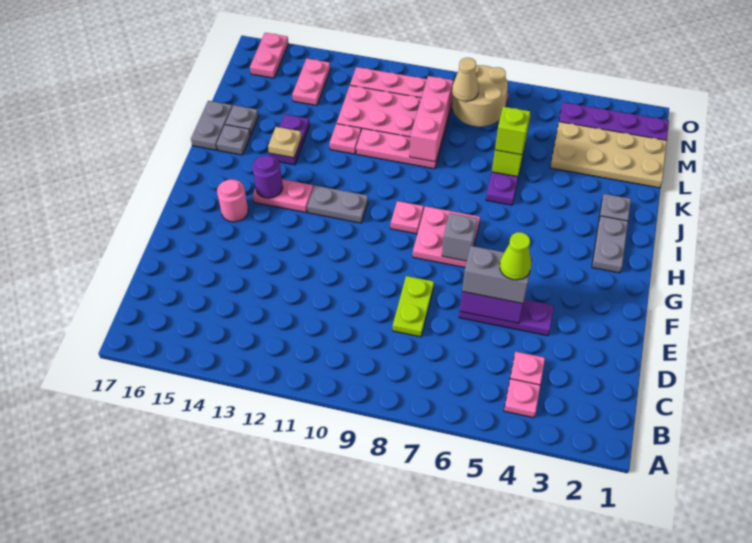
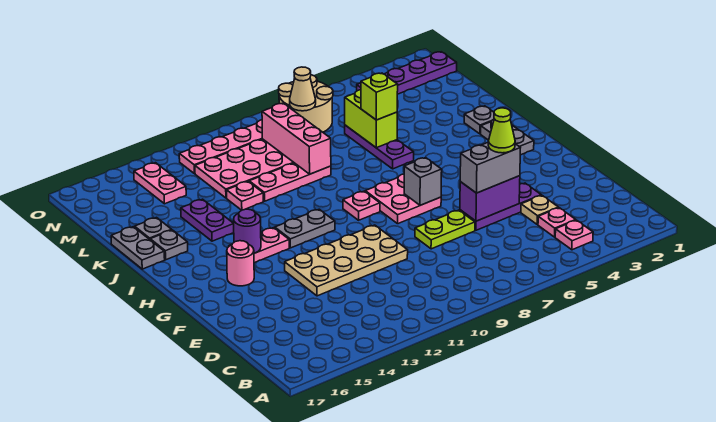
lime 1x2 plate [393,276,434,337] -> lime 1x2 plate turned to [415,210,475,249]
tan 1x1 plate [268,127,301,158] -> tan 1x1 plate moved to [521,195,558,225]
tan 2x4 plate [550,122,667,188] -> tan 2x4 plate moved to [285,225,408,296]
pink 1x2 plate [250,33,288,78] -> none

